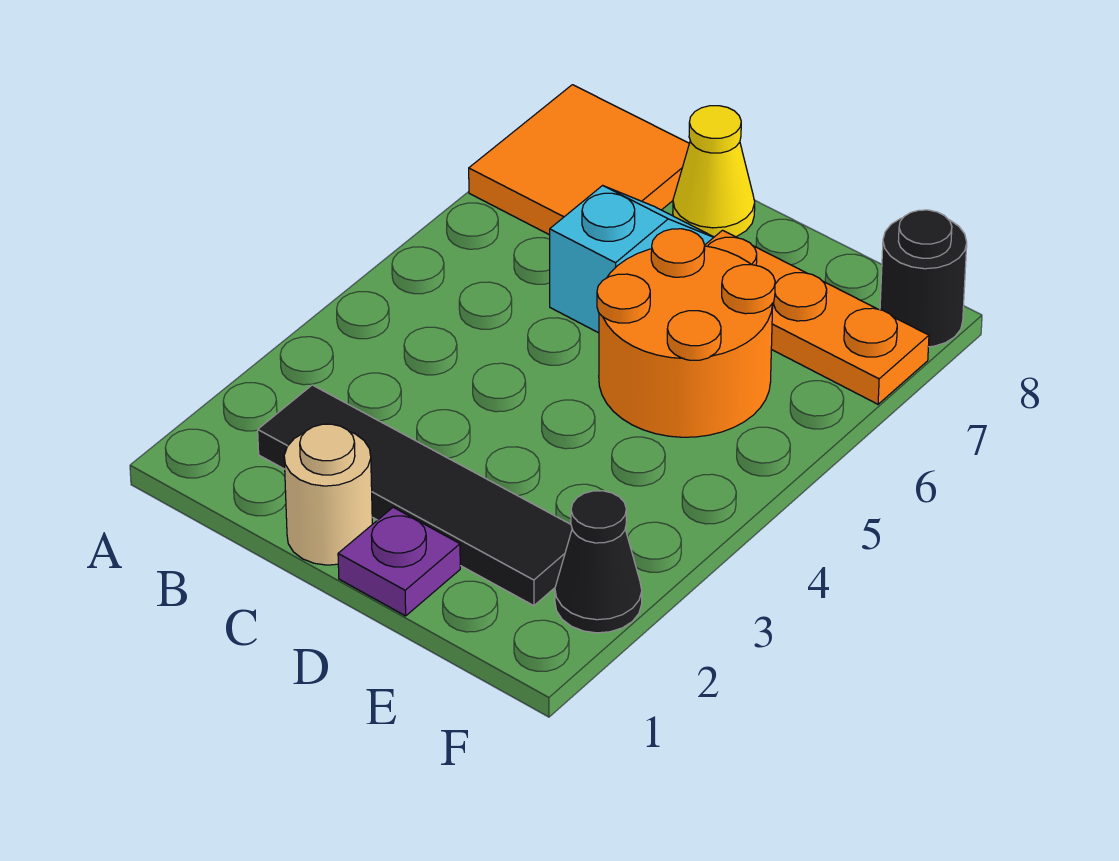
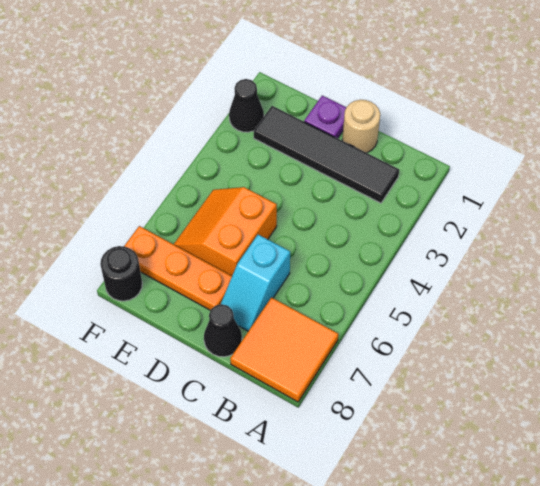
yellow 1x1 cone [673,106,755,237] -> black 1x1 cone [204,304,242,357]
orange 2x2 round brick [597,229,775,437] -> orange 2x2 slope [174,187,277,276]

